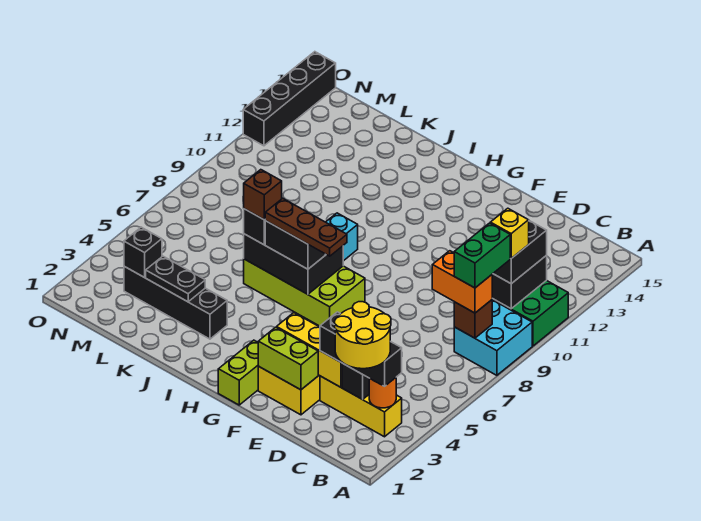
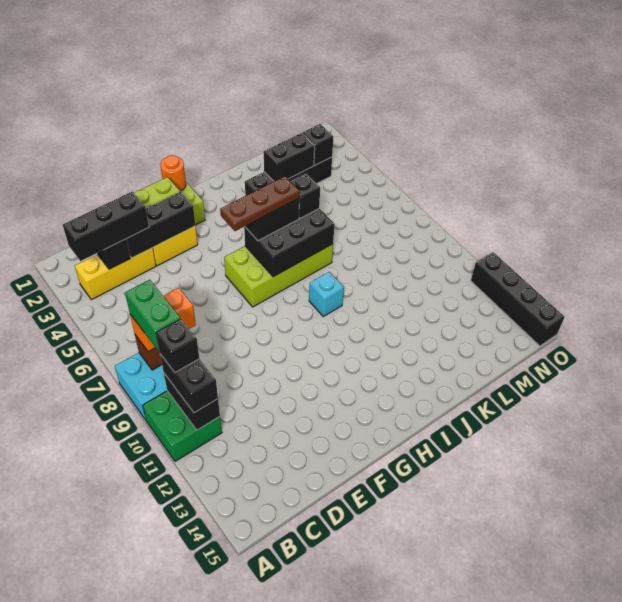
yellow 2x2 round brick [334,302,391,369] -> none
orange 1x1 round brick [369,378,396,408] -> orange 1x1 round brick moved to [160,155,186,191]
yellow 1x1 brick [490,208,529,258] -> black 1x1 brick [156,319,199,372]
yellow 1x3 brick [277,313,342,387] -> black 1x3 brick [127,191,195,258]
brown 1x1 brick [244,170,282,220] -> none
black 1x2 plate [146,256,205,302] -> black 1x2 brick [264,133,315,181]

